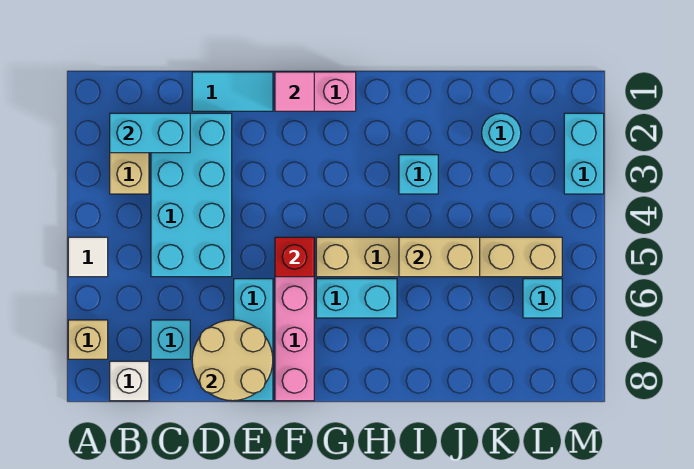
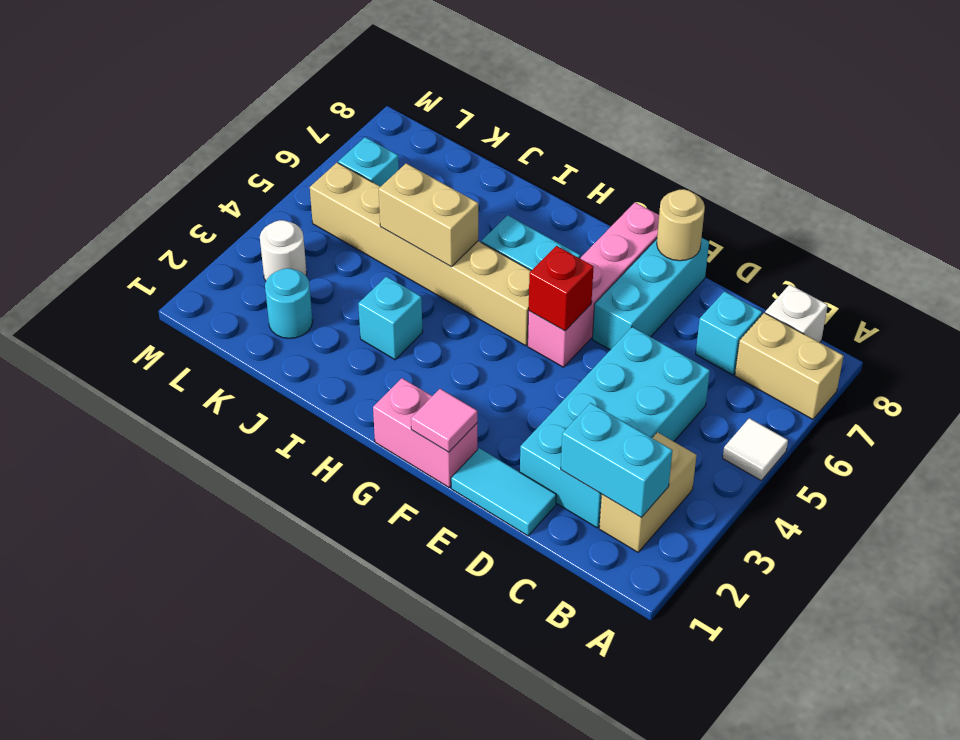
tan 1x1 brick [68,320,108,359] -> tan 1x2 brick [735,313,843,419]
tan 2x2 round brick [192,320,273,401] -> tan 1x1 round brick [657,189,705,261]
none -> white 1x1 round brick [260,220,307,281]
cyan 1x2 brick [564,113,604,194] -> none

